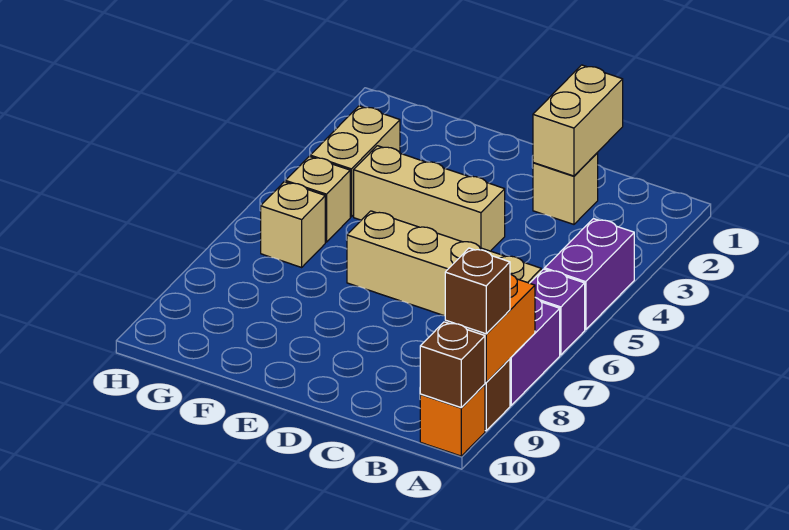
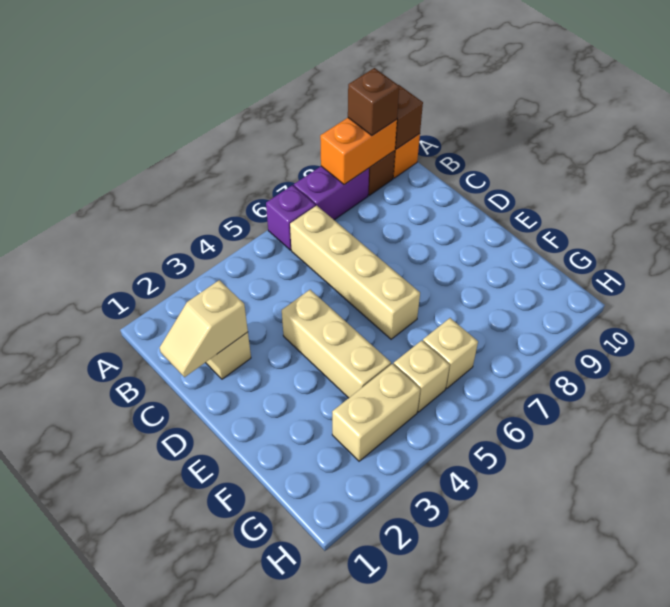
purple 1x2 brick [545,219,634,330] -> none
tan 1x2 brick [533,65,623,176] -> tan 1x2 slope [160,280,248,377]

